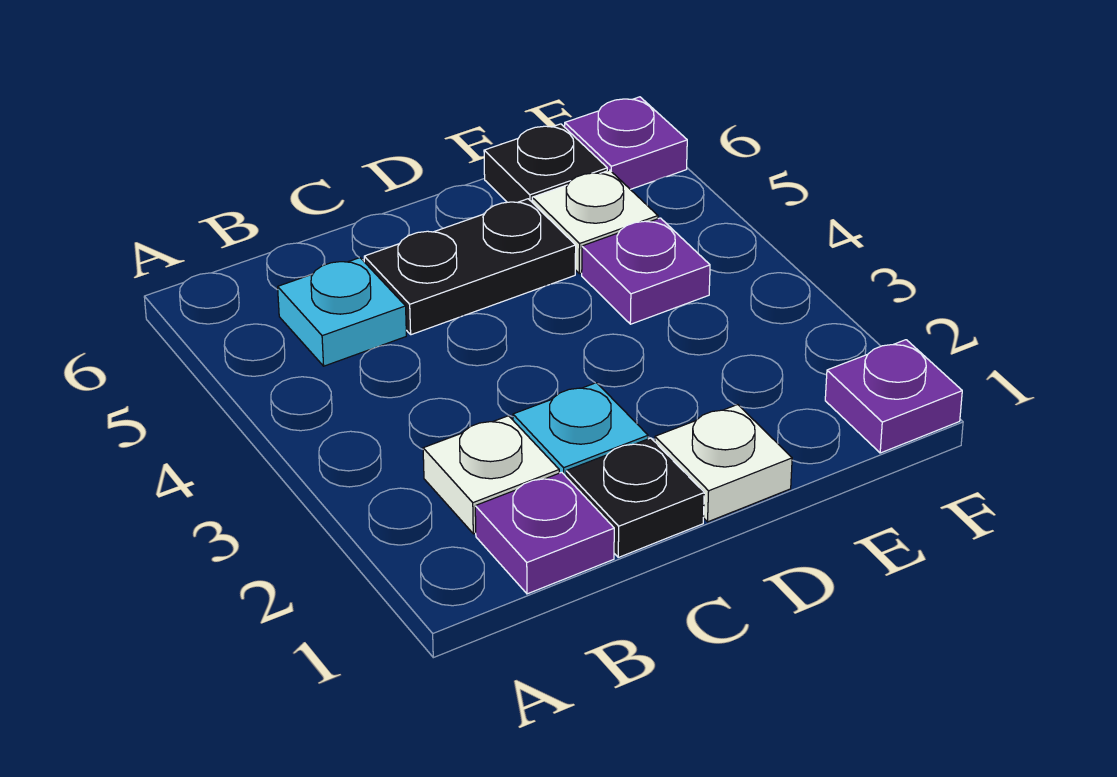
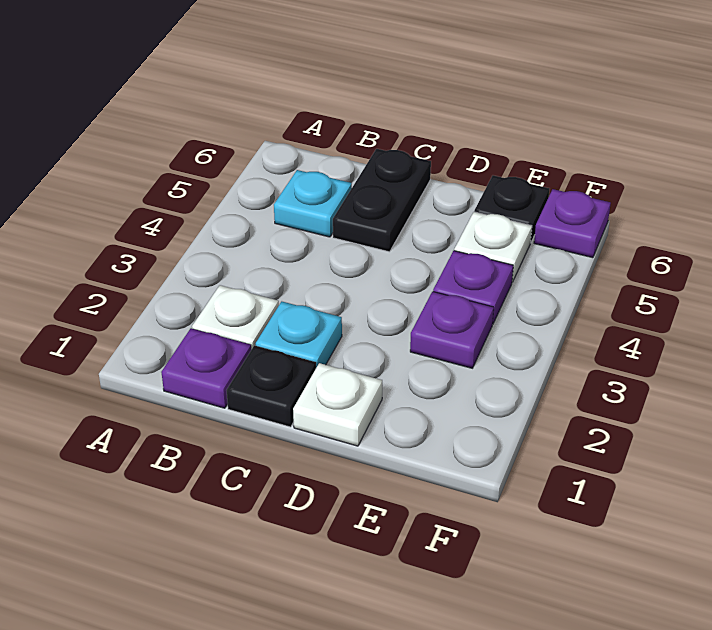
black 1x2 plate [364,199,576,335] -> black 1x2 plate turned to [333,149,431,252]
purple 1x1 plate [825,340,962,453] -> purple 1x1 plate moved to [410,292,494,368]

